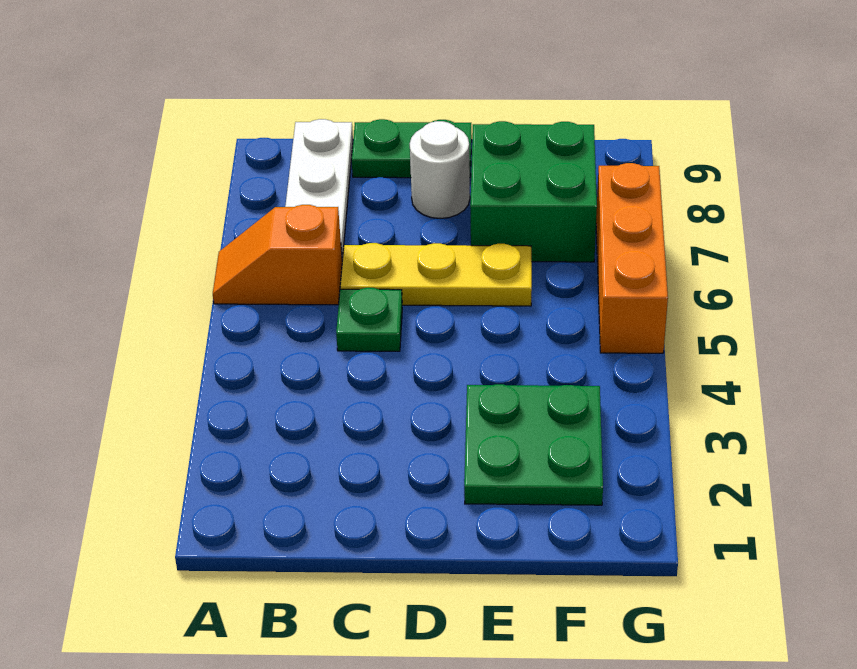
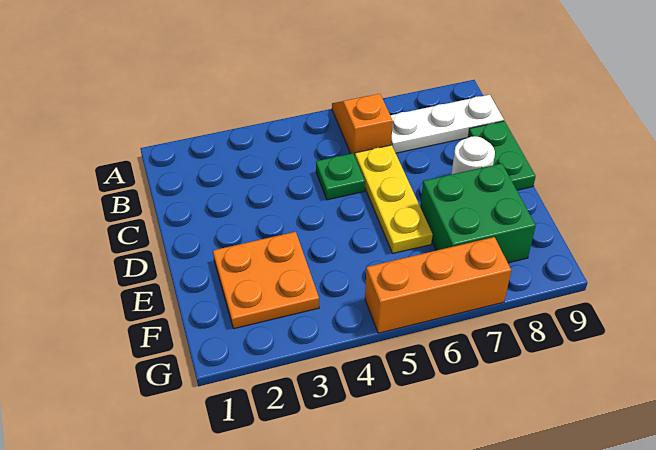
green 2x2 plate [464,384,603,505] -> orange 2x2 plate [213,232,319,329]

